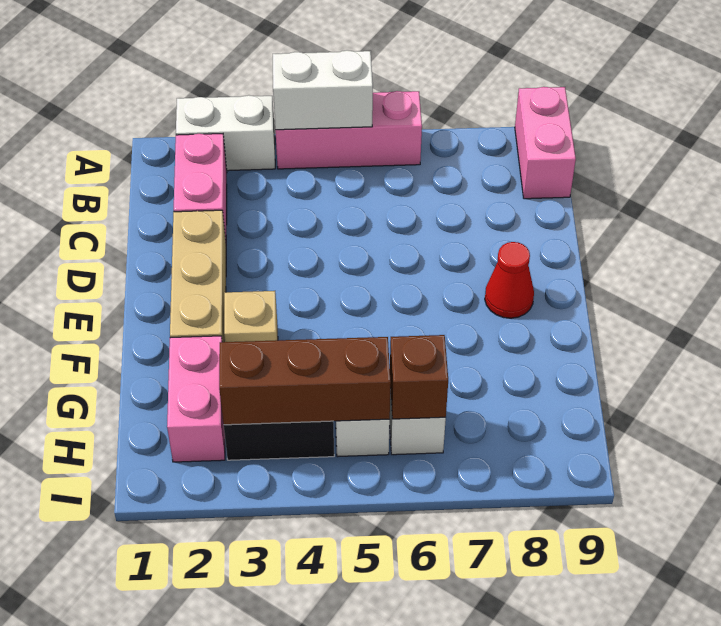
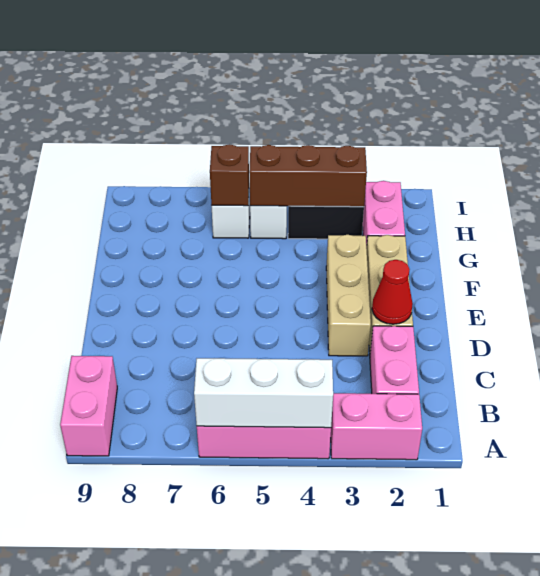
white 1x2 brick [176,95,275,171] -> pink 1x2 brick [331,393,422,460]
white 1x2 brick [273,50,373,130] -> white 1x3 brick [194,358,333,428]
red 1x1 cone [485,242,534,318] -> red 1x1 cone moved to [372,260,413,324]
tan 1x1 brick [224,291,278,342] -> tan 1x3 brick [326,235,371,356]

